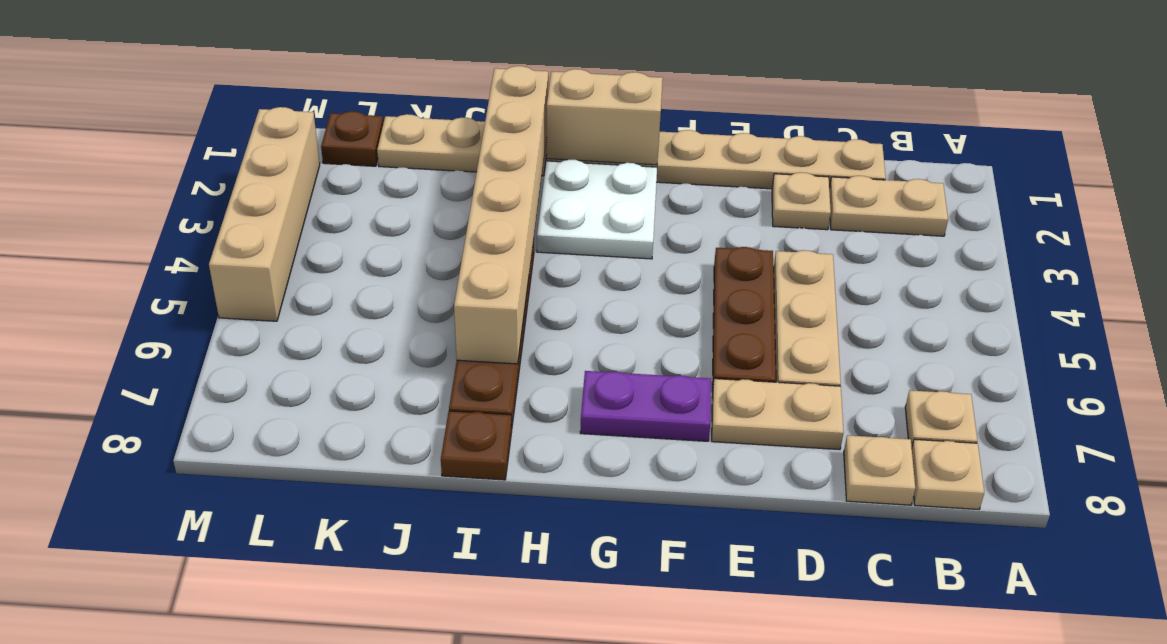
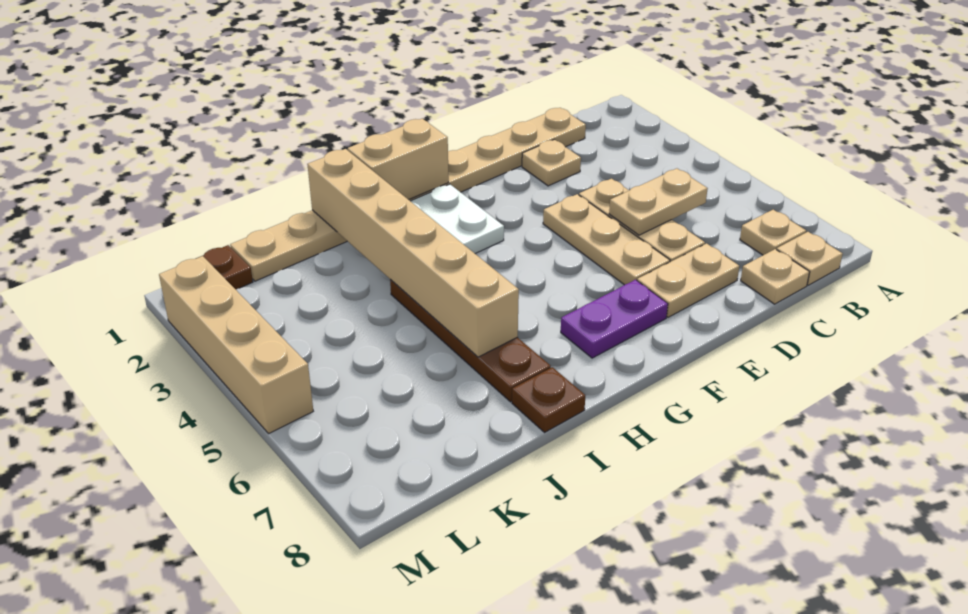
tan 1x2 plate [829,176,948,236] -> tan 1x2 plate moved to [609,169,708,235]
brown 1x3 plate [712,247,776,393] -> tan 1x3 plate [543,194,670,285]

